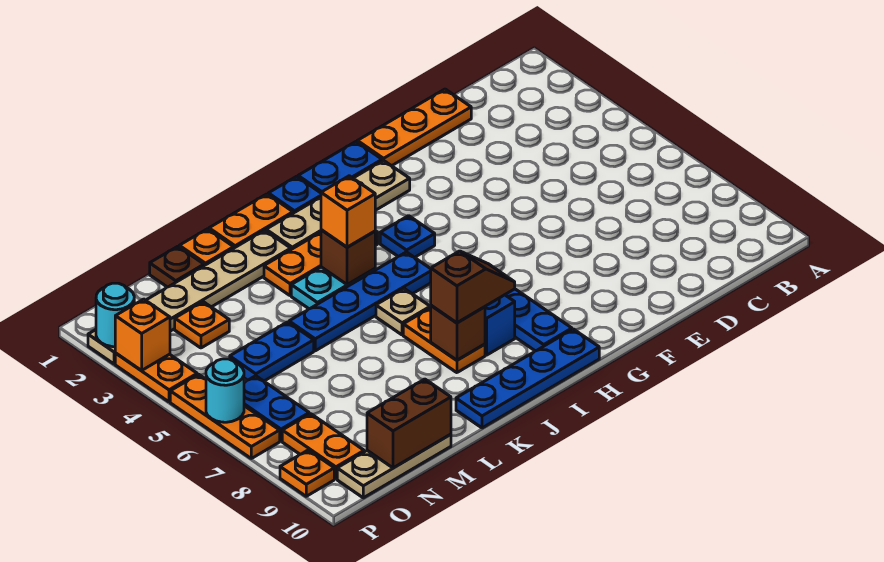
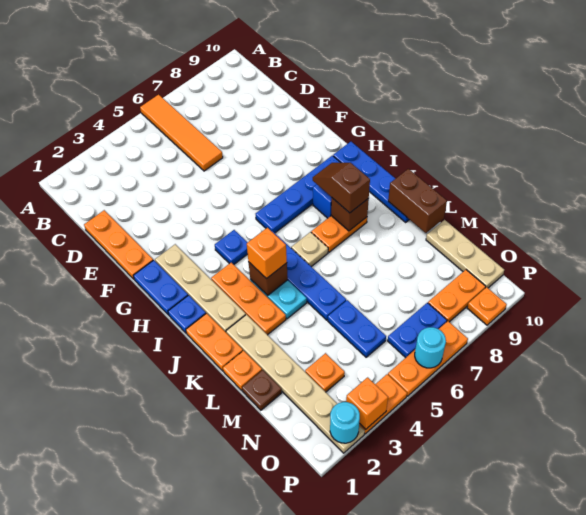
none -> orange 1x4 tile [140,95,223,171]
brown 1x2 brick [367,379,451,468] -> brown 1x2 brick moved to [388,169,447,233]

